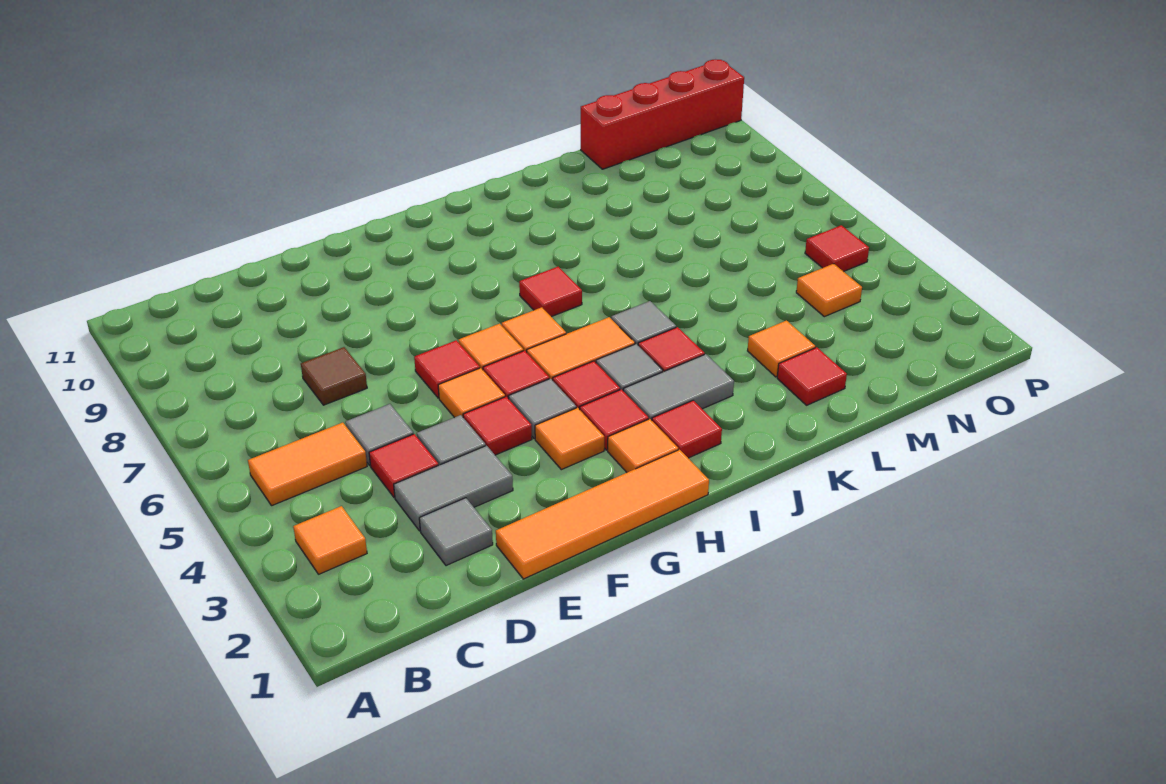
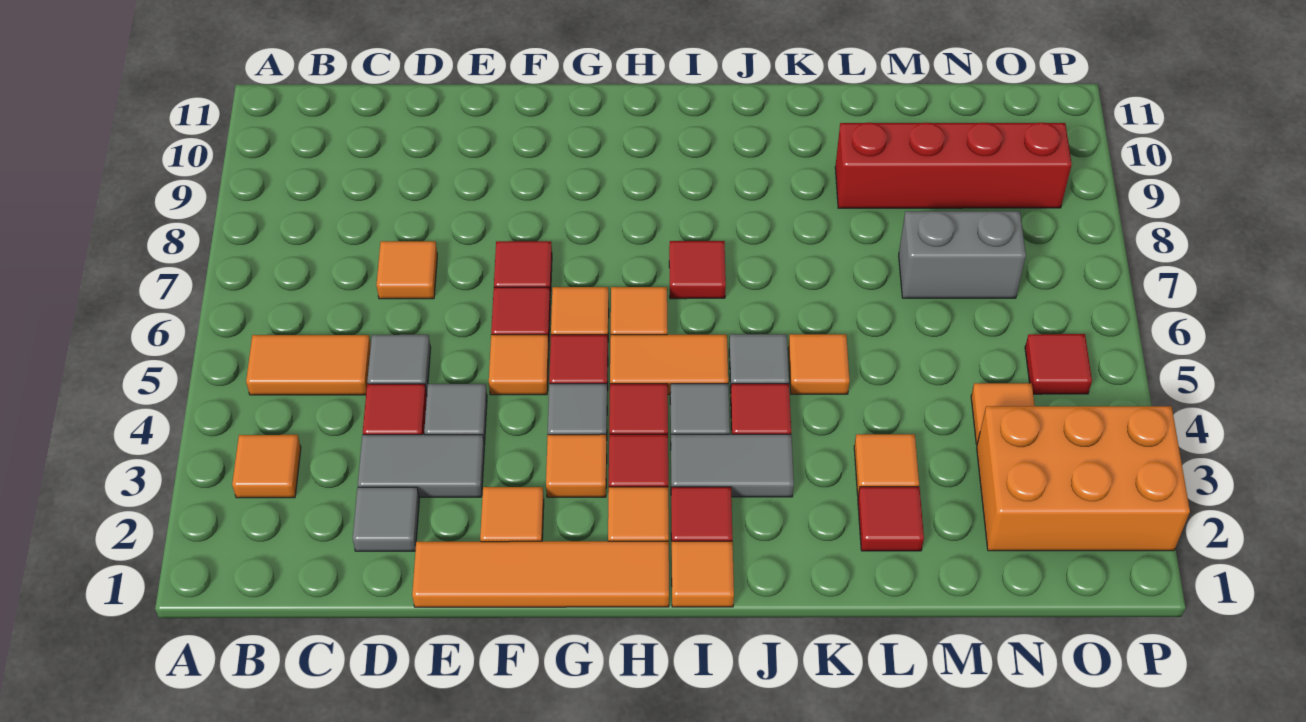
brown 1x1 tile [301,347,367,405] -> orange 1x1 tile [376,241,437,299]
none -> orange 1x1 tile [480,487,544,542]
red 1x1 tile [463,397,532,455] -> red 1x1 tile moved to [494,241,552,297]
none -> orange 1x1 tile [672,541,734,607]
none -> orange 1x1 tile [788,334,850,394]
none -> grey 1x2 brick [899,211,1026,298]
red 1x4 brick [581,60,744,169] -> red 1x4 brick moved to [835,123,1072,208]
none -> orange 2x3 brick [977,406,1190,551]

